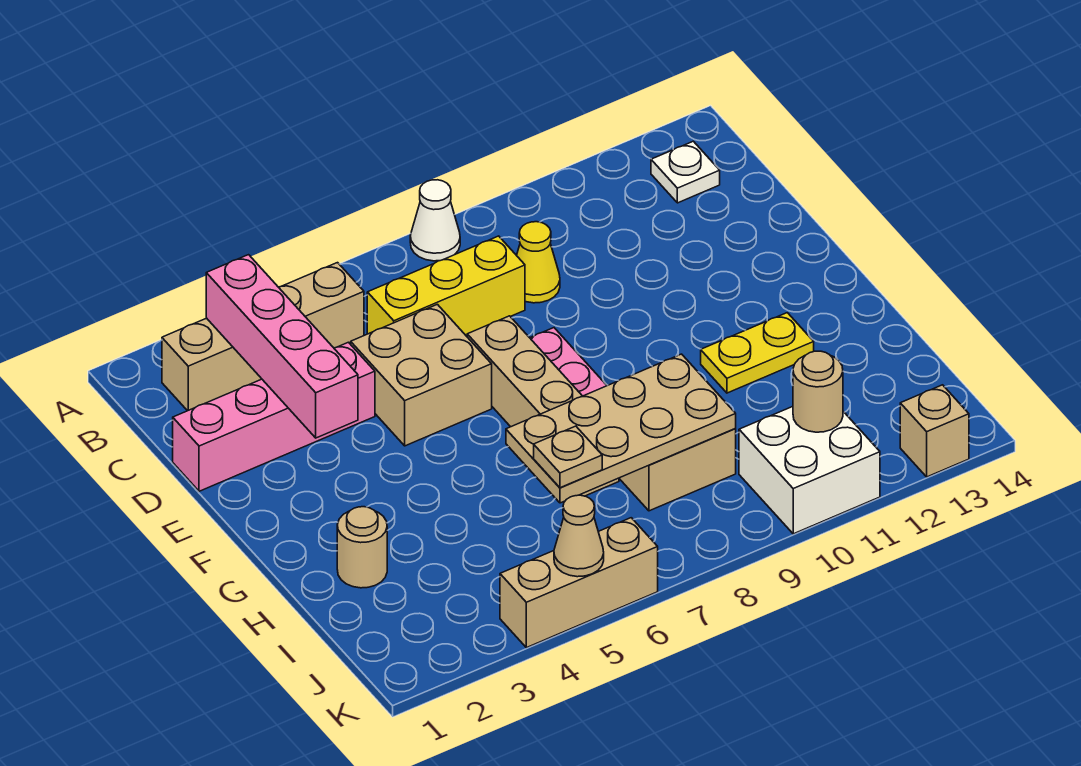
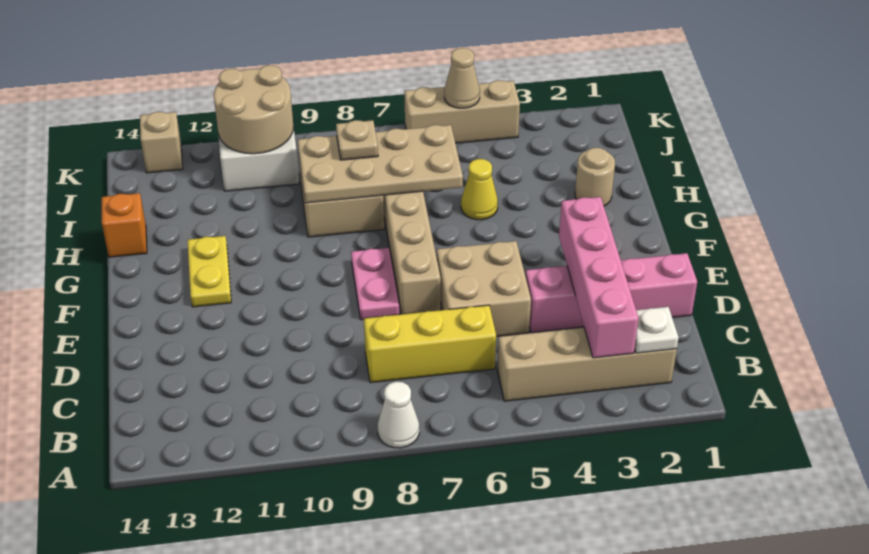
white 1x1 plate [651,141,720,203] -> white 1x1 plate moved to [635,307,679,353]
yellow 1x1 cone [517,222,560,303] -> yellow 1x1 cone moved to [461,159,498,220]
yellow 1x2 plate [701,313,814,393] -> yellow 1x2 plate turned to [187,236,231,307]
none -> orange 1x1 brick [102,193,147,257]
tan 1x1 plate [534,426,602,488] -> tan 1x1 plate moved to [336,120,378,160]
tan 1x1 round brick [793,351,843,432] -> tan 2x2 round brick [214,65,293,154]

